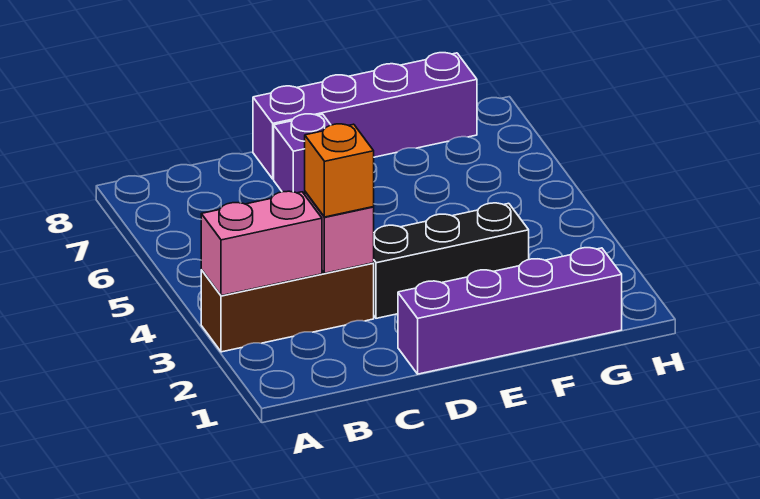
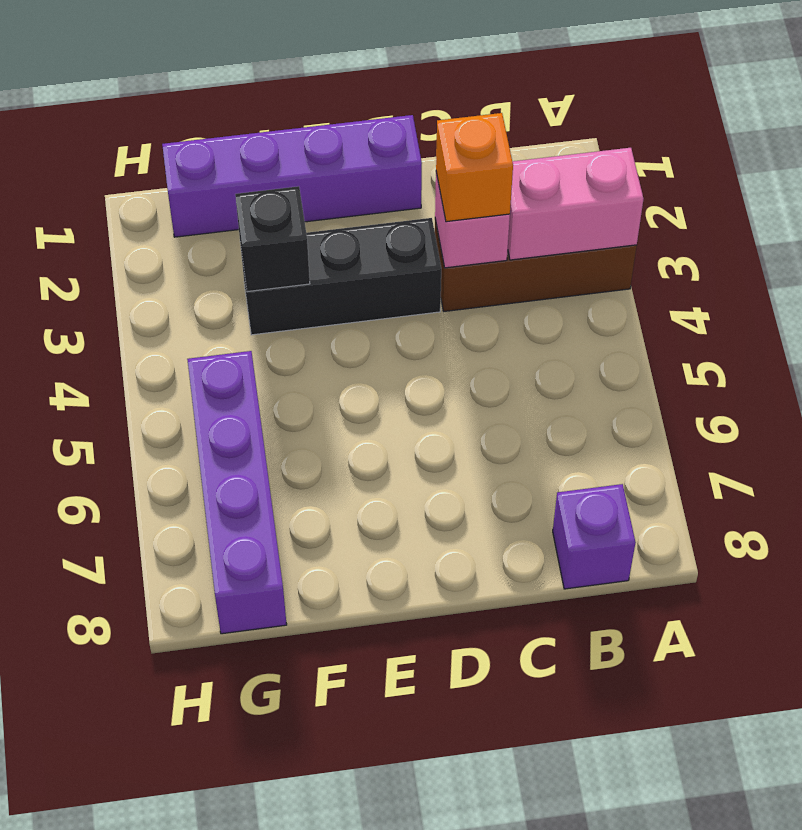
purple 1x1 brick [274,114,331,195] -> purple 1x1 brick moved to [553,484,636,589]
purple 1x4 brick [253,53,477,179] -> purple 1x4 brick turned to [187,351,287,634]
none -> black 1x1 brick [235,186,310,292]

